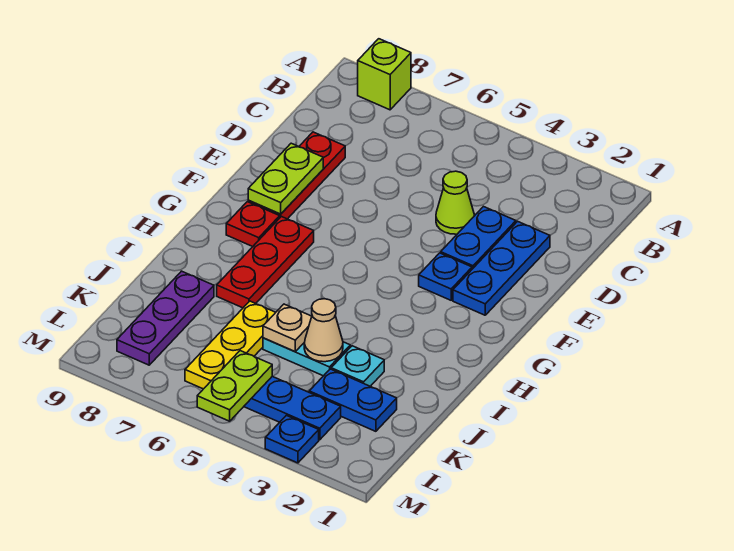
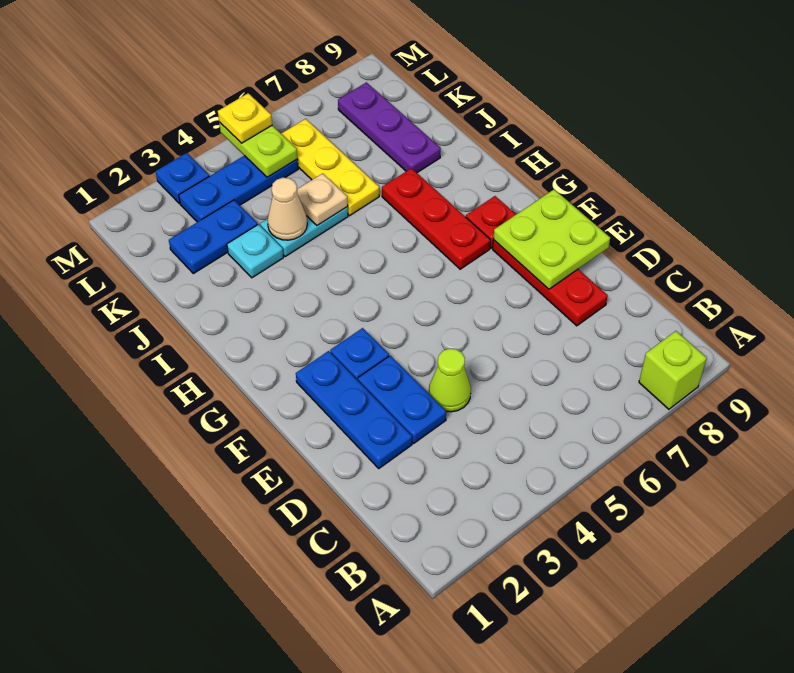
lime 1x2 plate [248,143,323,214] -> lime 2x2 plate [493,190,610,289]
none -> yellow 1x1 plate [218,93,272,143]

